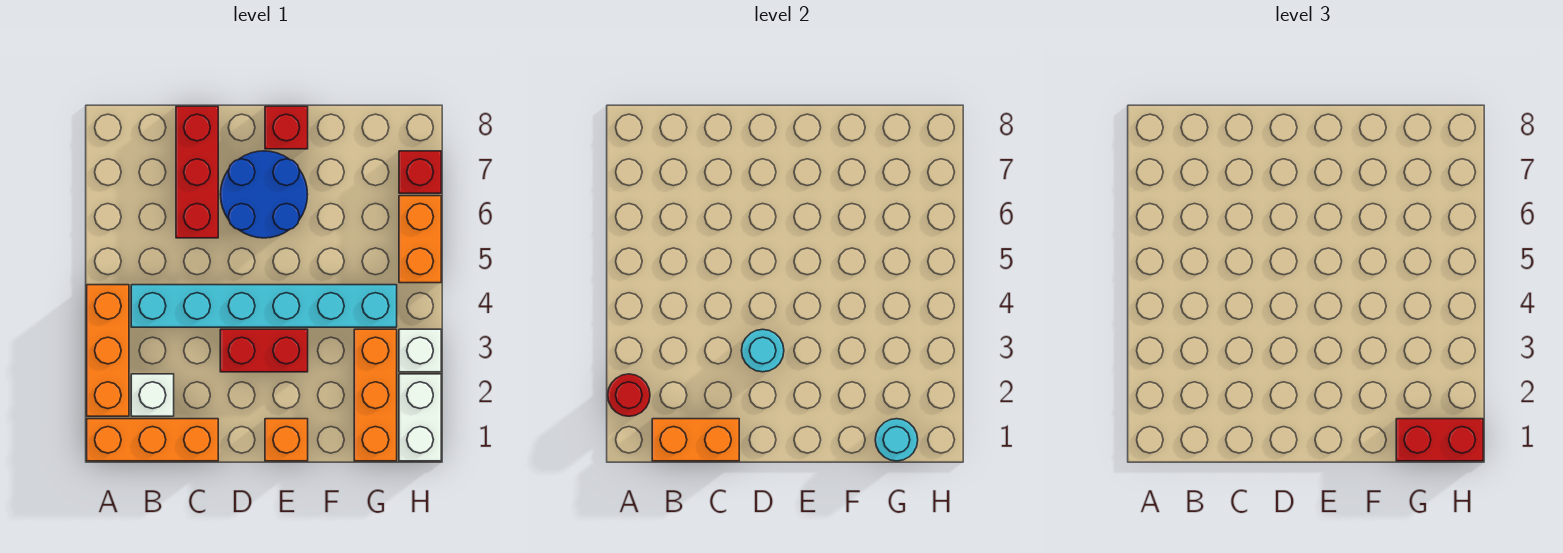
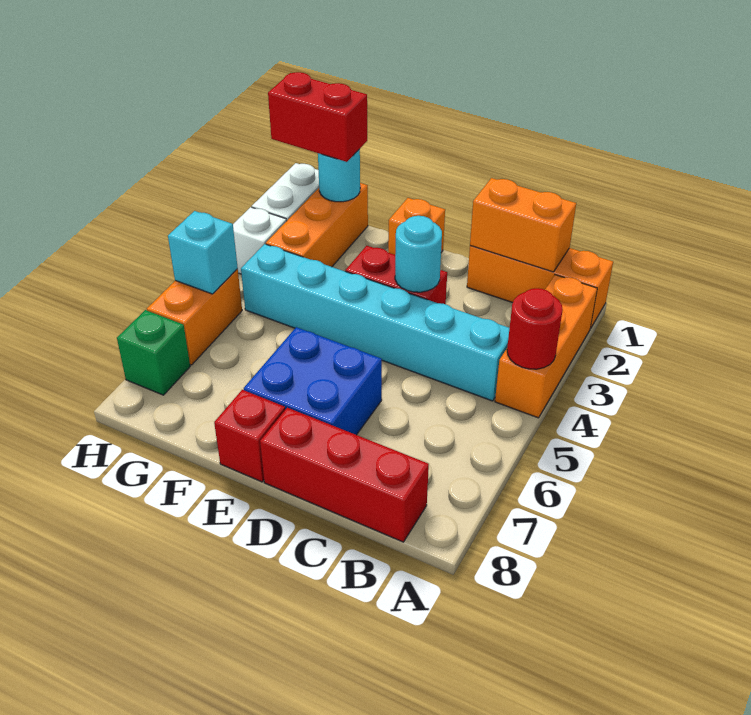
red 1x1 round brick [608,374,650,416] -> red 1x1 round brick moved to [507,288,563,369]
white 1x1 brick [131,374,174,416] -> none
red 1x3 brick [176,106,218,238] -> red 1x3 brick turned to [260,408,429,542]
blue 2x2 round brick [220,151,308,238] -> blue 2x2 brick [244,327,382,435]
none -> cyan 1x1 brick [168,211,238,294]
red 1x1 brick [399,151,441,193] -> green 1x1 brick [117,310,190,395]

